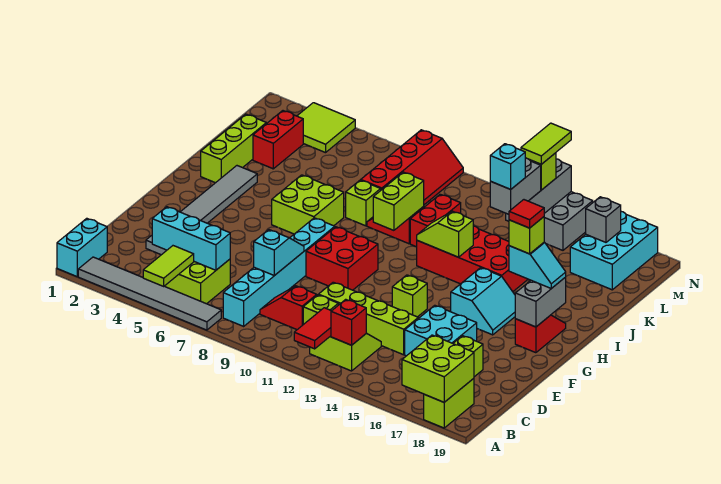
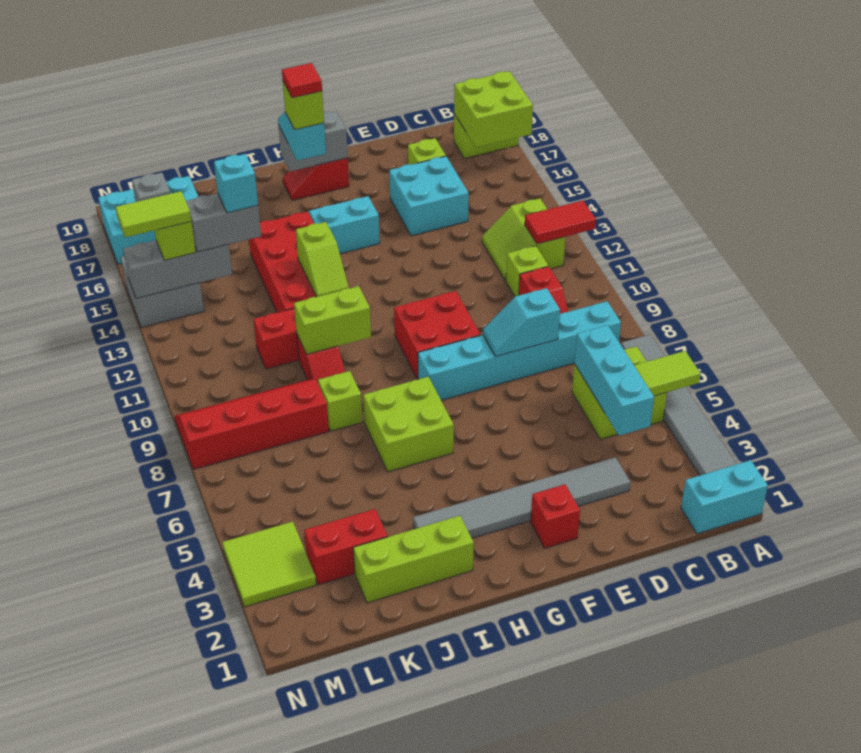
red 1x1 brick [331,299,366,345] -> red 1x1 brick moved to [531,484,580,548]
lime 1x4 brick [319,282,418,355] -> none
lime 1x1 brick [392,275,427,317] -> none

